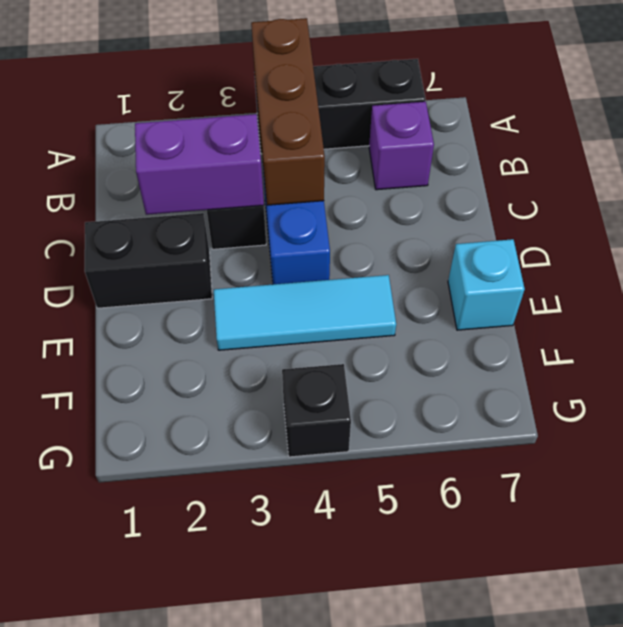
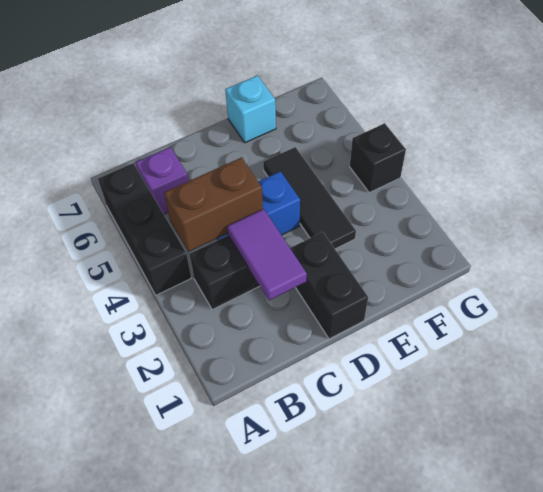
brown 1x3 brick [251,18,325,205] -> brown 1x2 brick [164,157,263,252]
purple 1x2 brick [135,114,264,215] -> purple 1x2 tile [227,209,307,300]
cyan 1x3 tile [214,275,396,350] -> black 1x3 tile [263,147,356,249]

